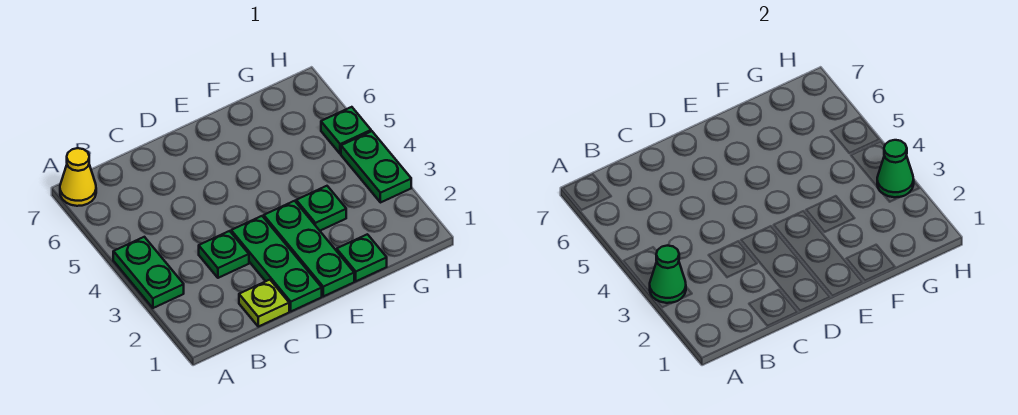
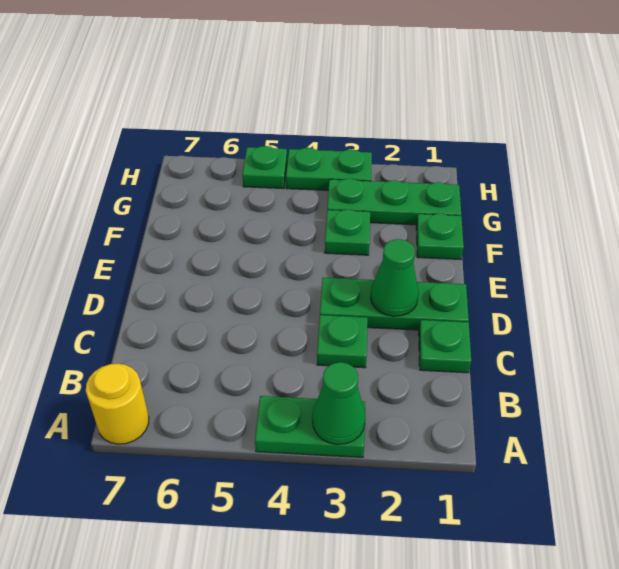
yellow 1x1 cone [60,148,96,206] -> yellow 1x1 round brick [86,364,149,444]
lime 1x1 plate [239,280,289,327] -> green 1x1 plate [419,320,471,373]
green 1x3 plate [264,201,354,296] -> green 1x3 plate moved to [327,179,461,225]
green 1x1 cone [877,140,914,197] -> green 1x1 cone moved to [371,239,419,316]

